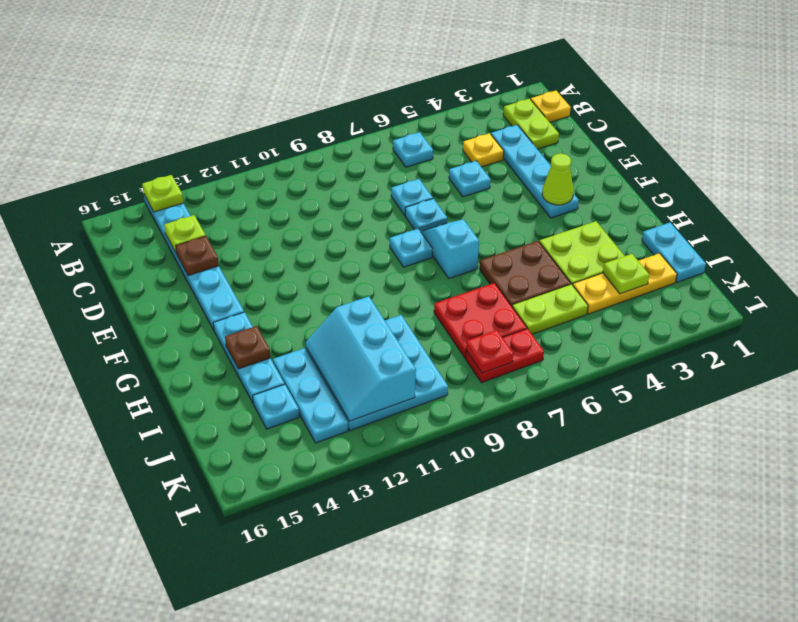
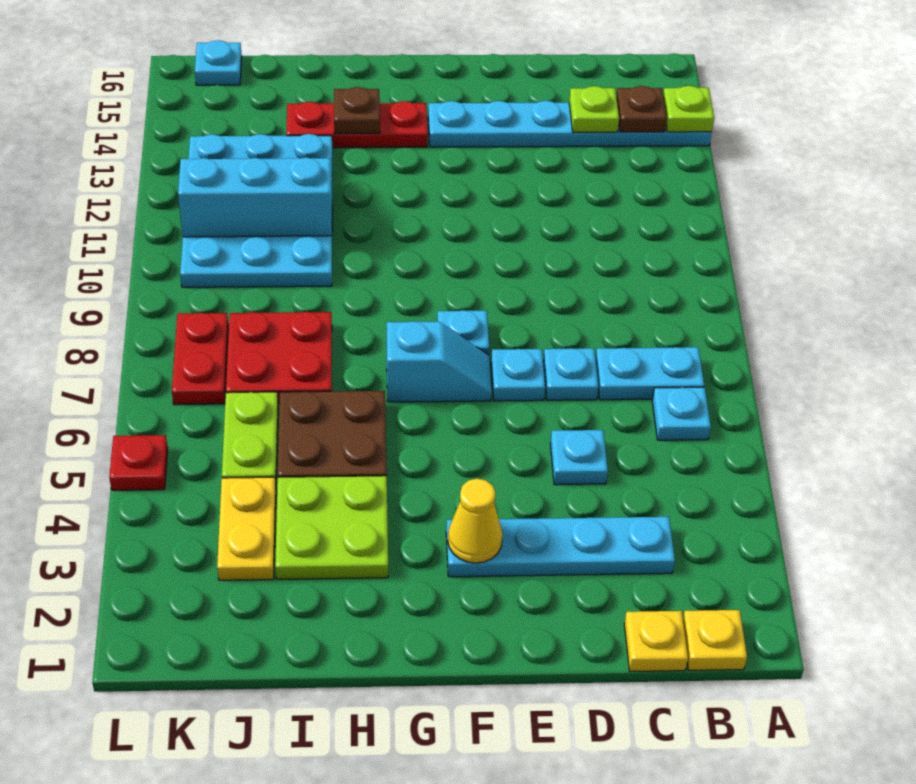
lime 1x2 plate [503,99,559,149] -> none
yellow 1x1 plate [463,133,504,167] -> yellow 1x1 plate moved to [624,611,688,672]
brown 1x1 plate [176,236,219,276] -> brown 1x1 plate moved to [616,86,667,132]
lime 1x1 cone [542,153,574,205] -> yellow 1x1 cone [448,479,503,563]
cyan 1x3 plate [213,312,284,403] -> red 1x3 plate [286,101,428,148]
cyan 1x2 plate [642,223,706,282] -> cyan 1x2 plate moved to [595,347,704,400]
yellow 1x3 plate [573,253,677,314] -> yellow 1x2 plate [217,477,276,580]
lime 1x1 plate [603,254,649,294] -> none
cyan 1x1 plate [253,384,299,429] -> cyan 1x1 plate moved to [195,40,242,85]
red 1x1 plate [466,330,513,373] -> red 1x1 plate moved to [109,435,168,490]

